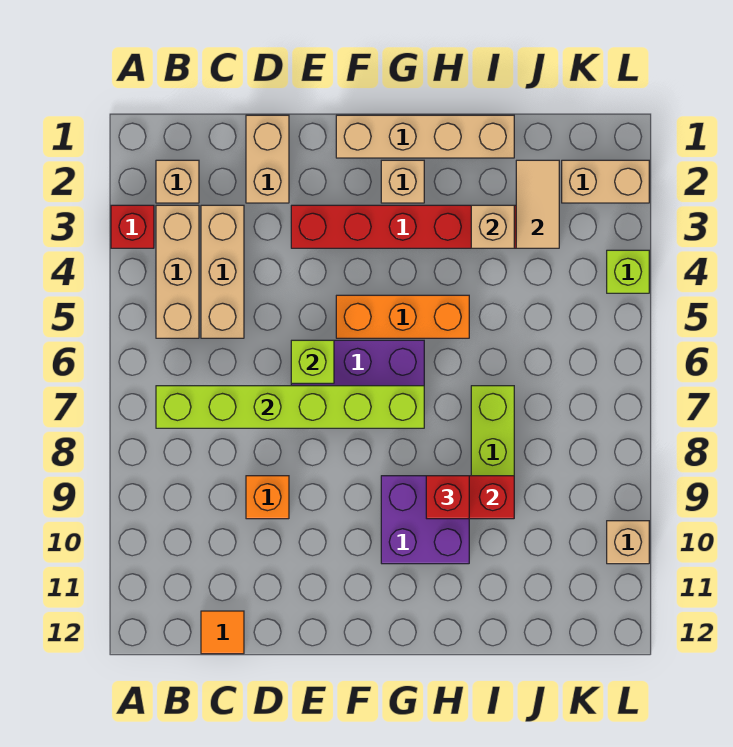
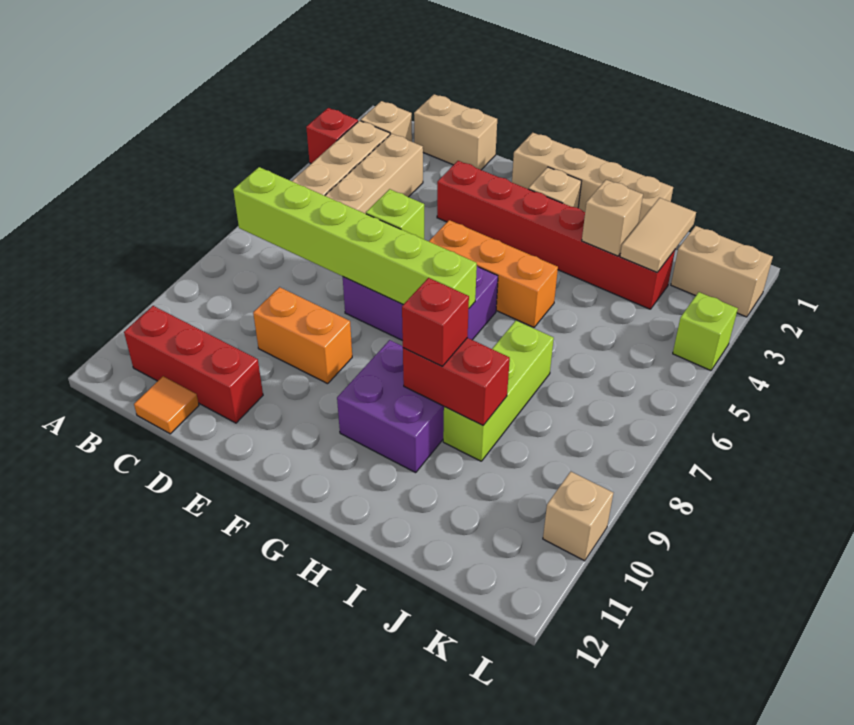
none -> red 1x3 brick [124,306,263,423]
tan 1x2 brick [246,115,289,203] -> tan 1x2 brick turned to [414,94,497,170]
orange 1x1 brick [246,476,289,519] -> orange 1x2 brick [253,287,352,384]

